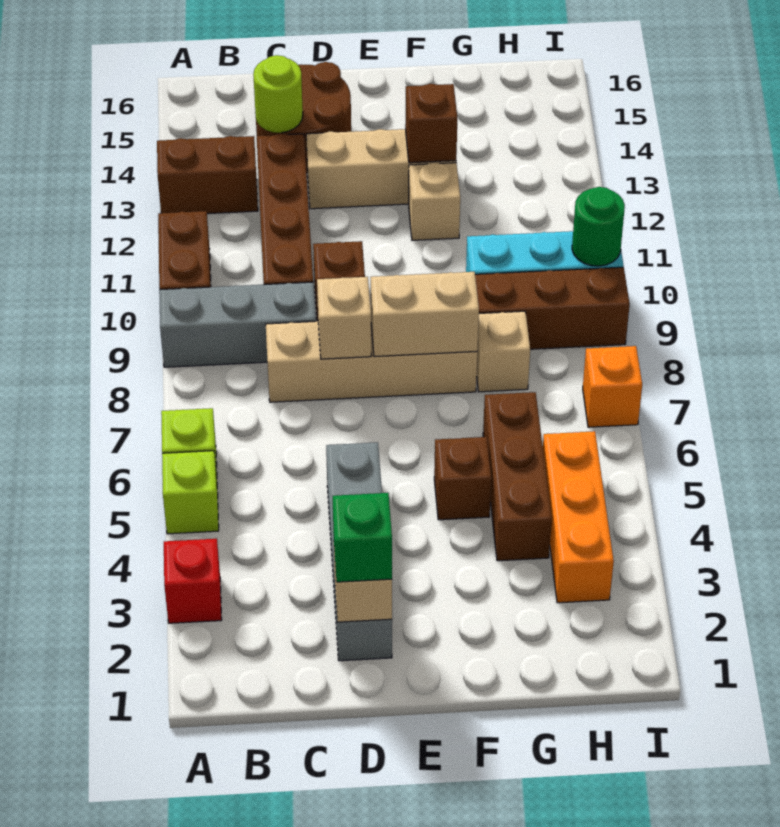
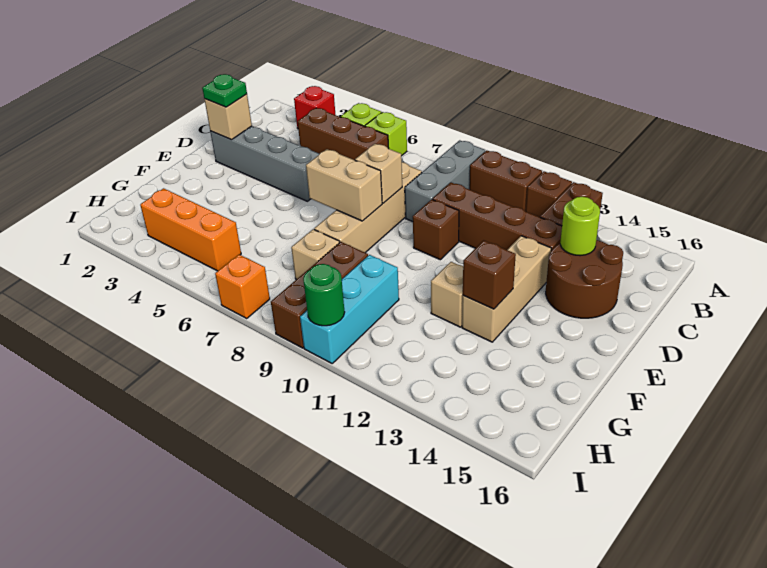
green 1x1 brick [333,493,392,582] -> green 1x1 plate [202,74,247,107]
tan 1x2 brick [371,272,479,357] -> tan 1x2 brick turned to [306,149,382,221]
brown 1x1 brick [434,437,491,520] -> brown 1x1 brick moved to [526,171,572,217]
brown 1x3 brick [483,392,552,561] -> brown 1x3 brick moved to [298,108,389,160]

